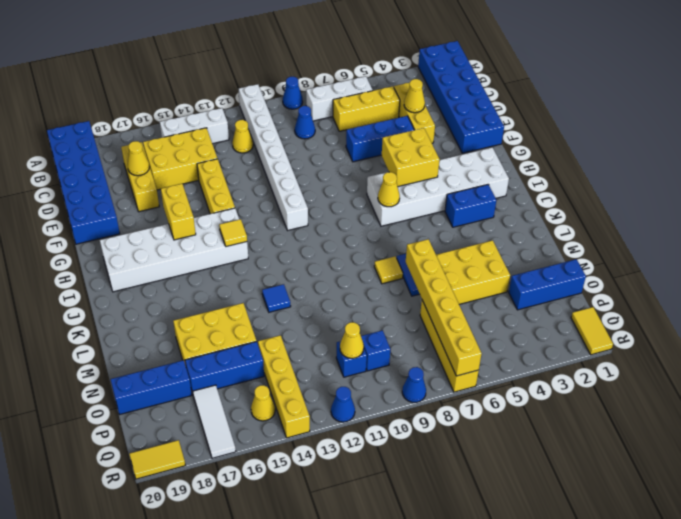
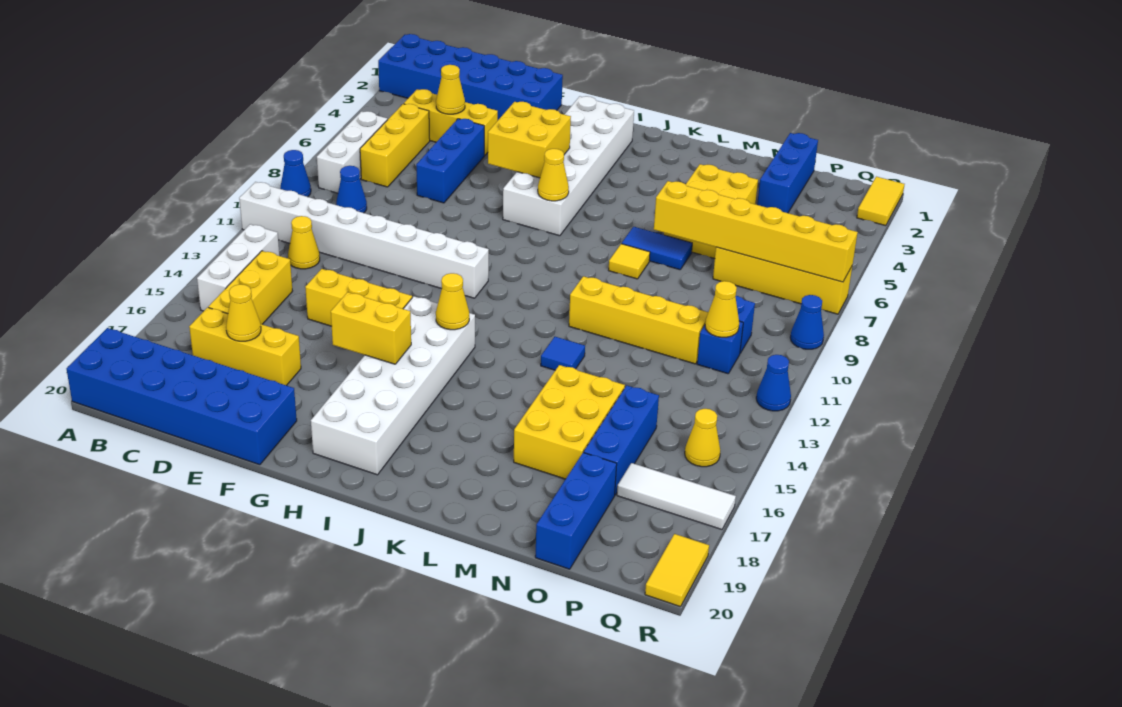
yellow 2x3 brick [143,128,218,190] -> yellow 1x3 brick [208,251,292,324]
yellow 1x1 tile [219,219,247,247] -> yellow 1x1 cone [436,273,469,330]
blue 1x2 brick [445,185,496,227] -> none
yellow 1x4 brick [258,335,310,438] -> yellow 1x4 brick moved to [569,276,708,364]
yellow 1x2 tile [571,307,613,355] -> yellow 1x2 tile turned to [857,177,905,226]

